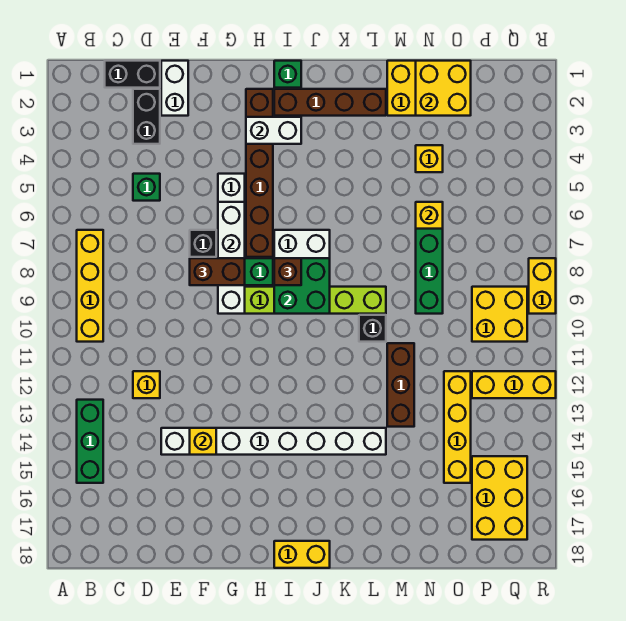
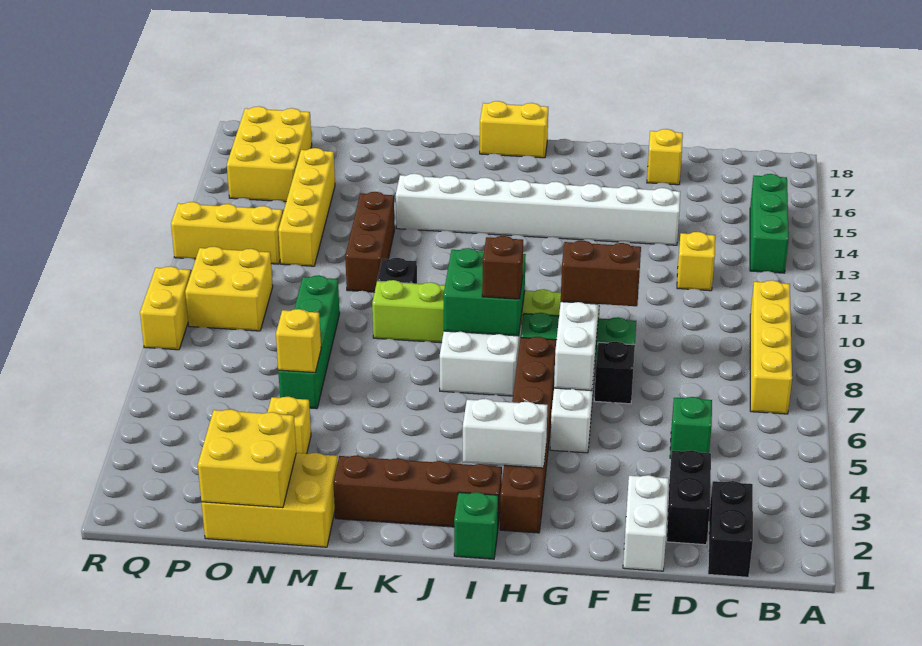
black 1x2 brick [105,61,160,88] -> black 1x2 brick turned to [708,481,753,577]
yellow 1x1 brick [190,428,216,455] -> yellow 1x1 brick moved to [647,129,683,185]

